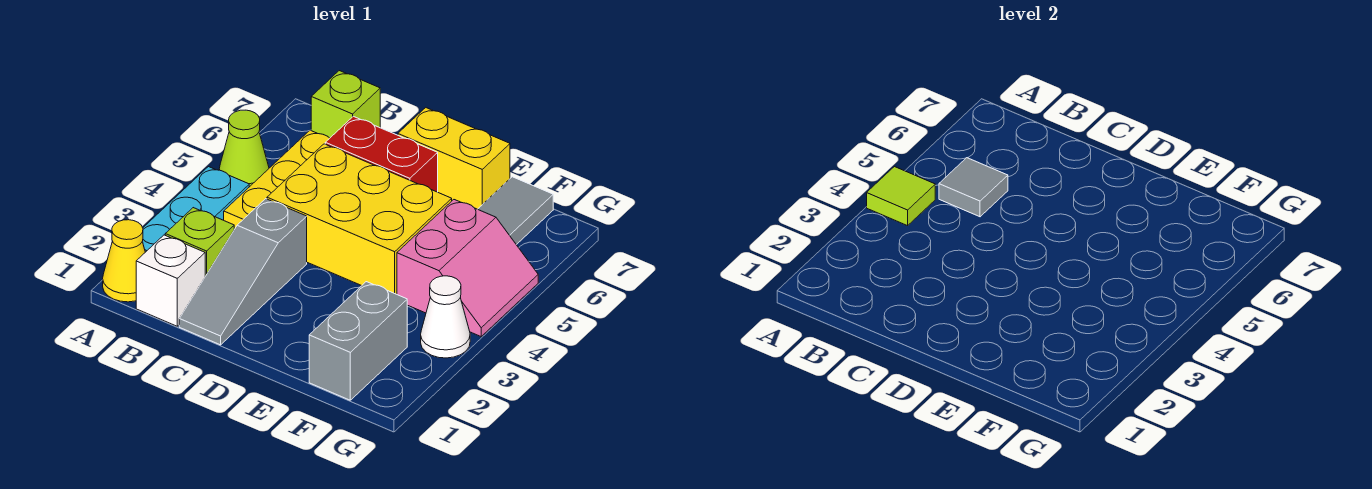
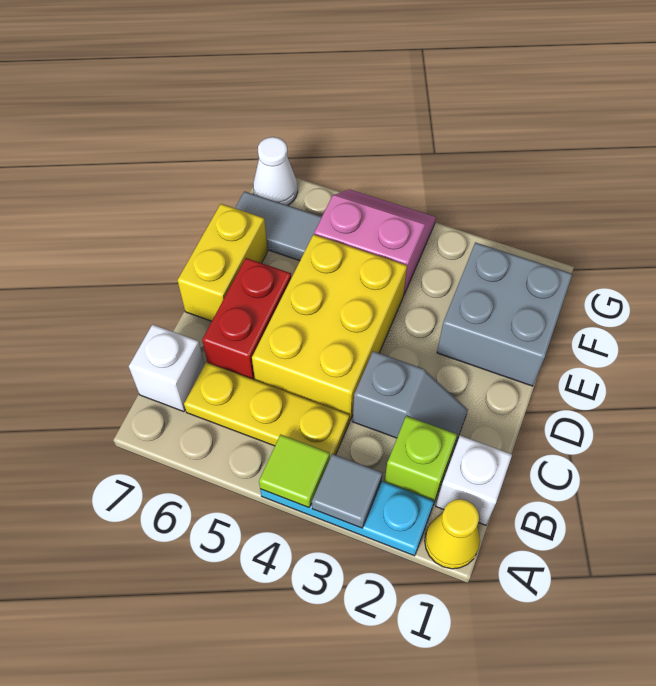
lime 1x1 cone [219,110,269,187] -> none
grey 1x1 tile [939,158,1008,217] -> grey 1x1 tile moved to [312,454,382,528]
lime 1x1 brick [311,71,380,138] -> white 1x1 brick [129,324,204,412]
grey 1x3 slope [179,199,307,345] -> grey 1x2 slope [353,351,468,452]
grey 1x2 brick [309,282,407,400] -> grey 2x2 brick [437,242,572,386]
white 1x1 cone [421,276,470,358] -> white 1x1 cone moved to [253,137,298,205]

